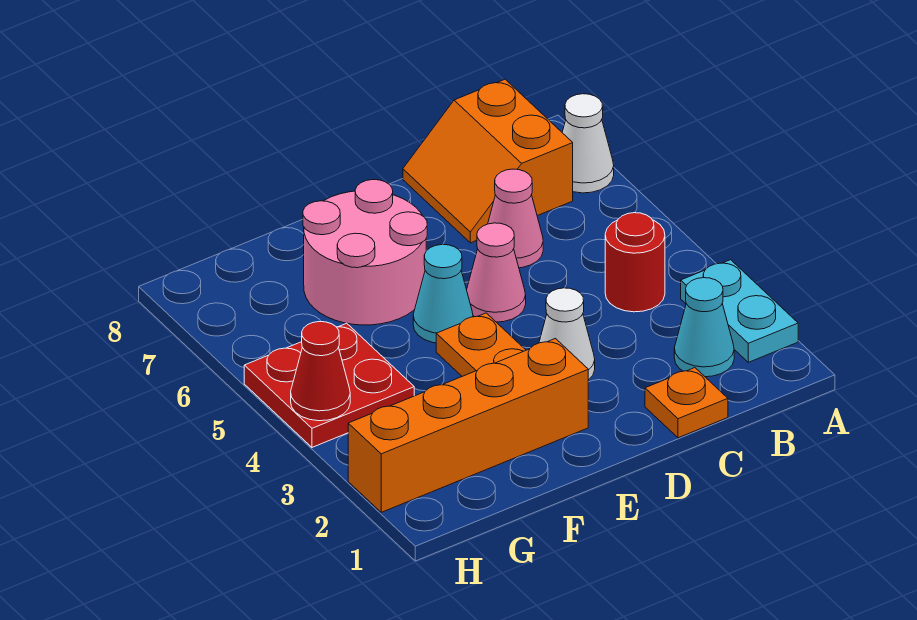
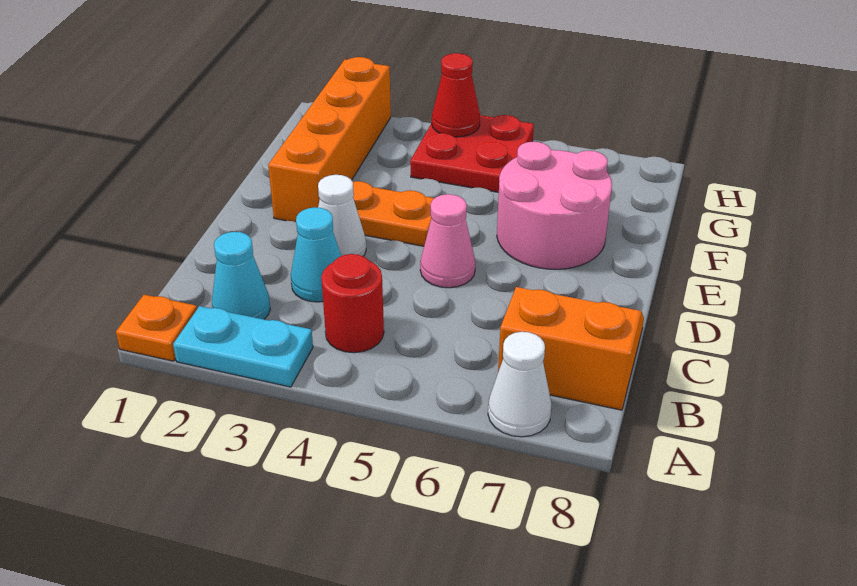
orange 1x1 plate [645,368,728,438] -> orange 1x1 plate moved to [116,295,197,361]
pink 1x1 cone [488,169,543,268] -> none
cyan 1x1 cone [413,245,473,343] -> cyan 1x1 cone moved to [291,207,341,302]

